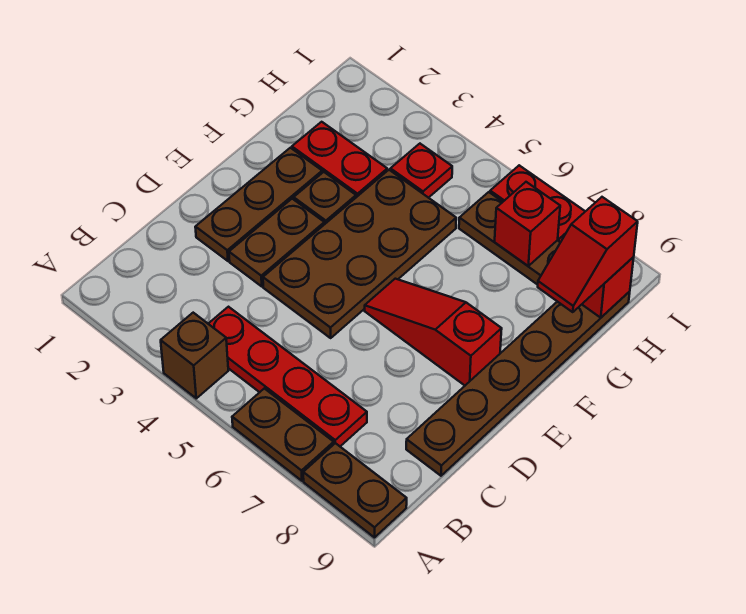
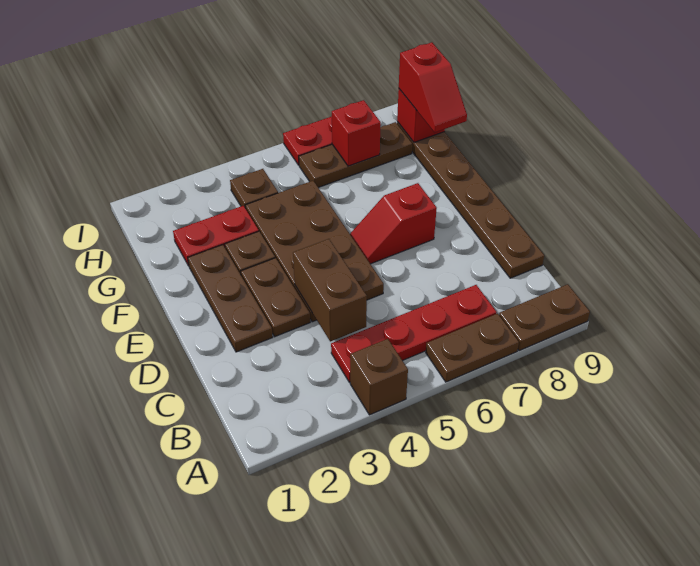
none -> brown 1x2 brick [293,239,367,341]
red 1x3 slope [365,279,502,385] -> red 1x2 slope [350,183,437,264]
red 1x1 plate [390,144,452,198] -> brown 1x1 plate [230,169,278,208]

